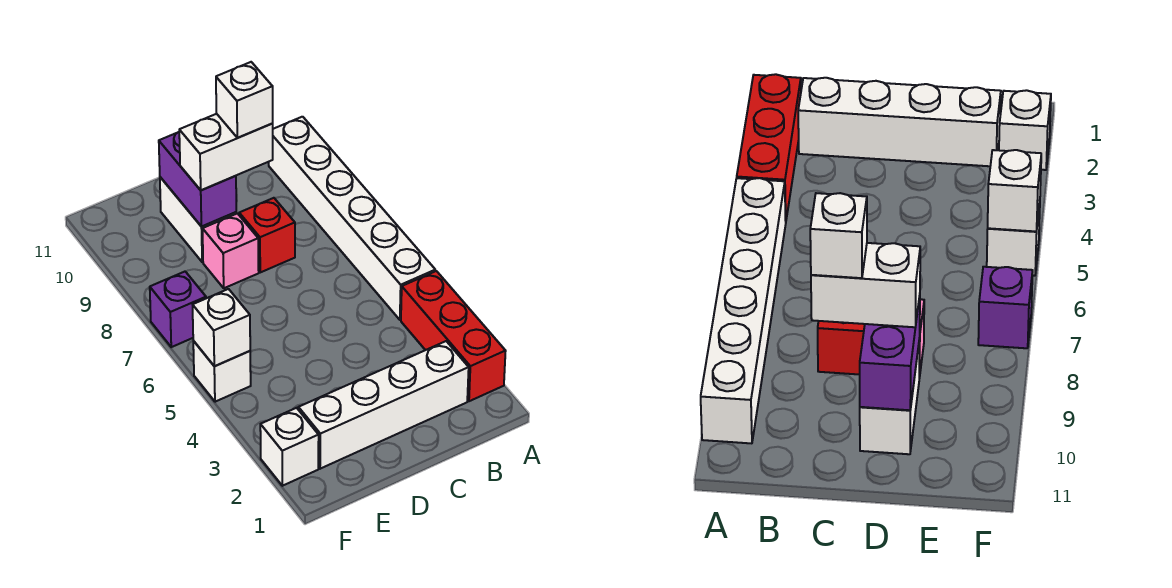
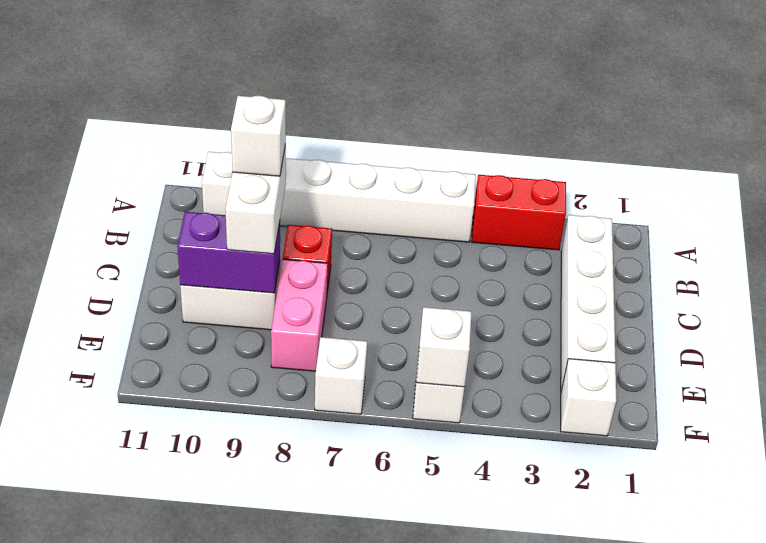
red 1x3 brick [401,271,506,401] -> red 1x2 brick [472,175,566,250]
pink 1x1 brick [203,213,259,288] -> pink 1x2 brick [271,259,328,371]
purple 1x1 brick [150,272,206,347] -> white 1x1 brick [315,337,367,414]

